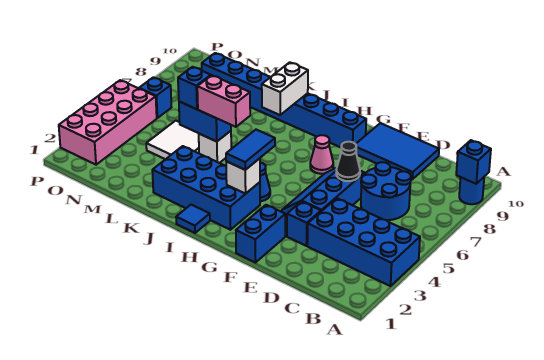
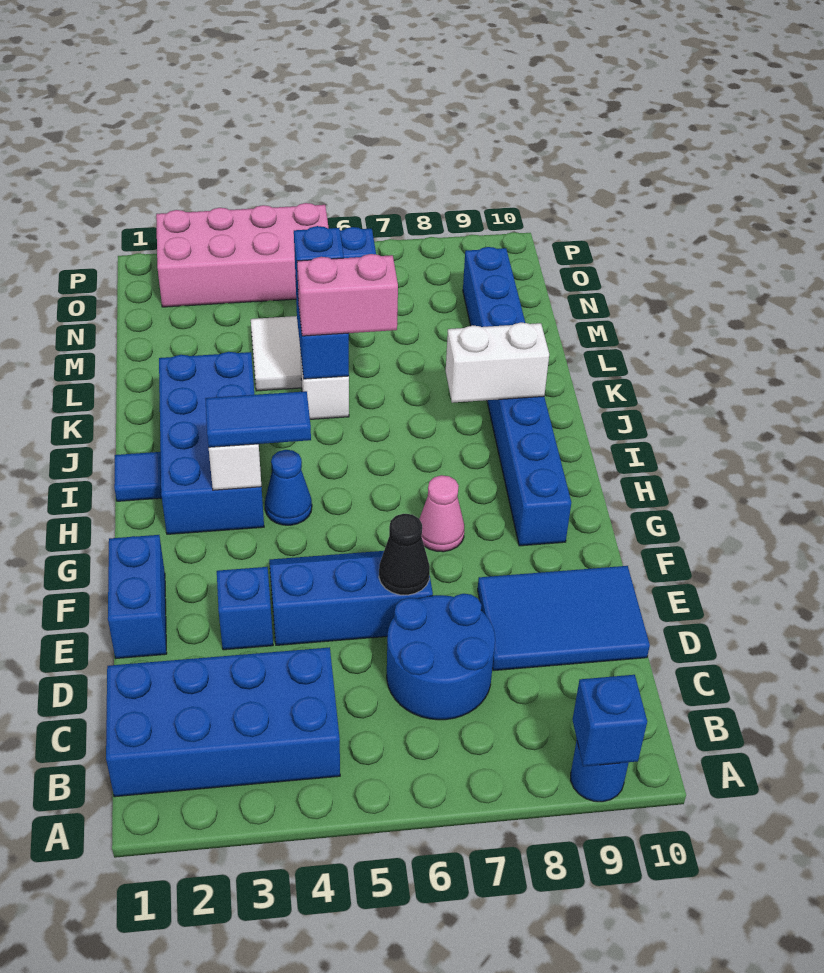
blue 2x4 brick [307,198,420,286] -> blue 2x4 brick turned to [106,647,340,797]
blue 2x3 tile [356,123,439,179] -> blue 2x3 tile turned to [478,566,650,671]
blue 1x2 brick [236,205,285,263] -> blue 1x2 brick turned to [108,535,167,659]
pink 1x2 brick [197,75,250,127] -> pink 1x2 brick turned to [297,254,398,336]

